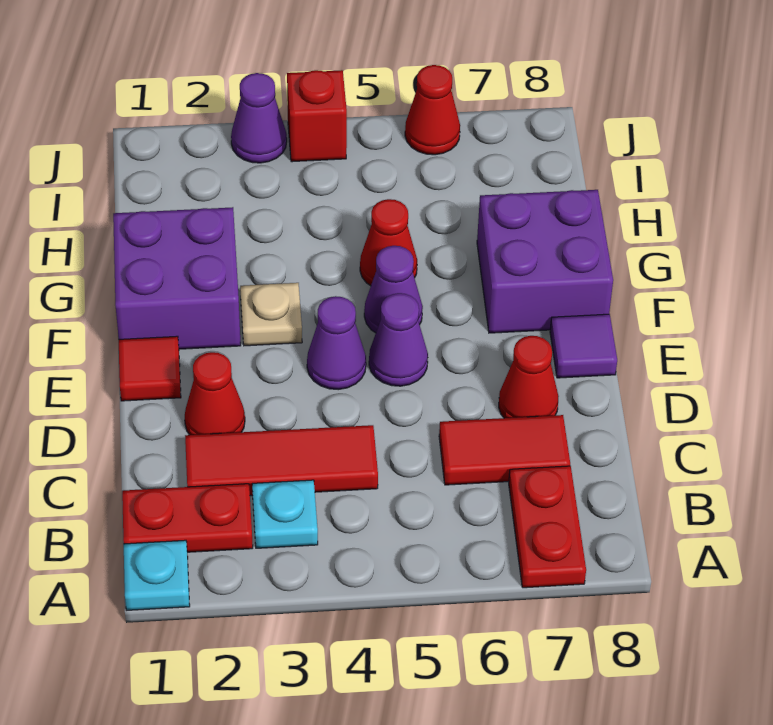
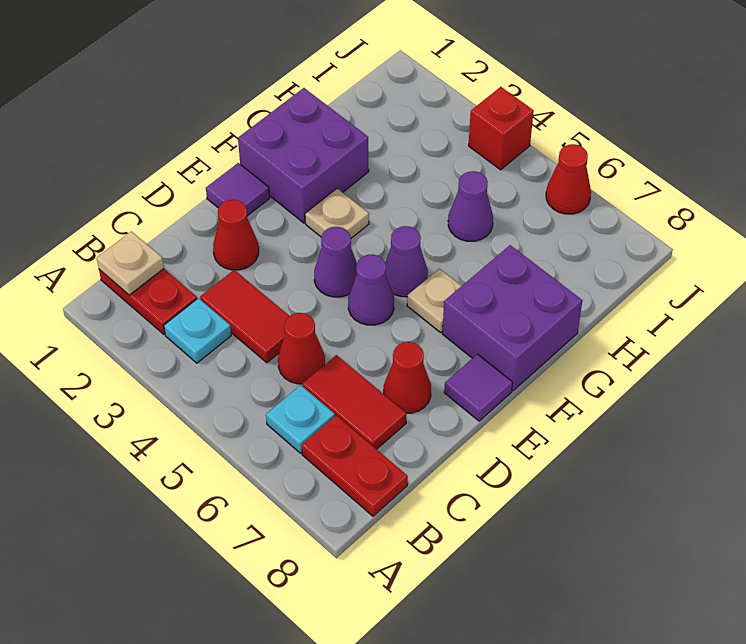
cyan 1x1 plate [124,540,190,610] -> cyan 1x1 plate moved to [266,385,335,453]
red 1x2 plate [509,466,586,588] -> red 1x2 plate turned to [302,415,408,516]
none -> tan 1x1 plate [97,231,164,295]
red 1x3 tile [185,425,378,496] -> red 1x2 tile [200,270,289,363]
red 1x1 tile [119,336,181,401] -> purple 1x1 tile [206,163,270,216]
none -> tan 1x1 plate [407,269,461,333]
red 1x1 cone [360,199,417,286] -> red 1x1 cone moved to [278,313,325,384]
purple 1x1 cone [231,73,287,163] -> purple 1x1 cone moved to [448,171,493,241]

